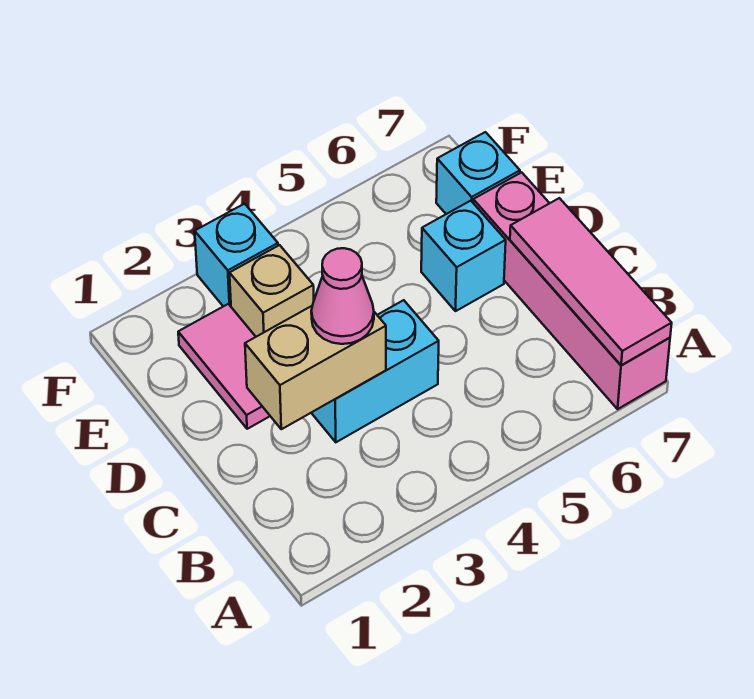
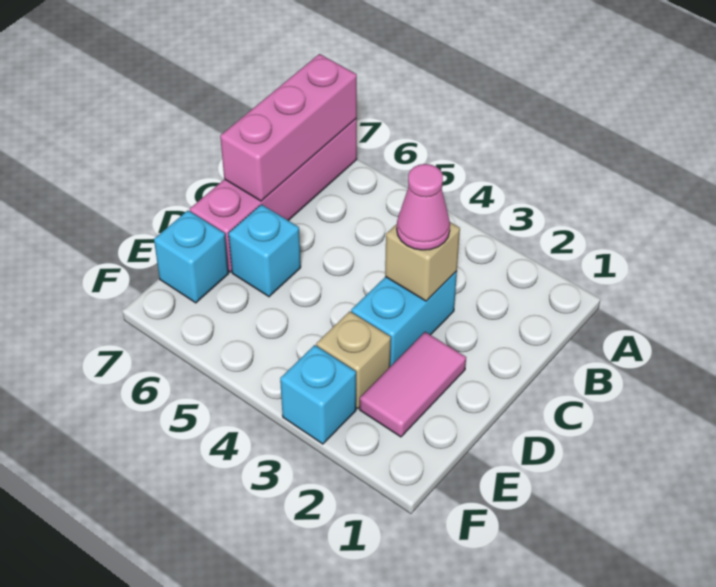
pink 1x3 tile [510,198,672,365] -> pink 1x3 brick [220,54,357,201]
tan 1x2 brick [245,305,386,429] -> tan 1x1 brick [385,222,460,301]
cyan 1x2 brick [311,300,439,442] -> cyan 1x2 brick turned to [351,271,457,367]

